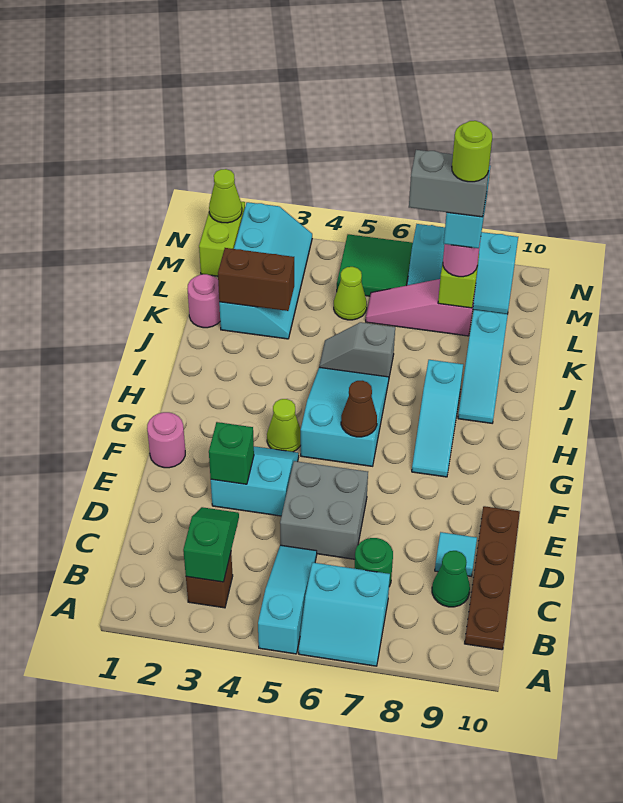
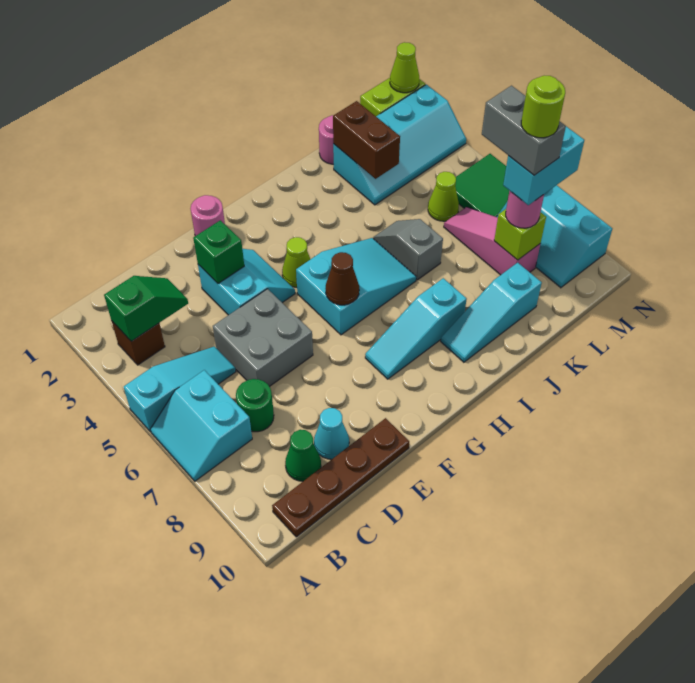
cyan 1x1 tile [435,532,477,576] -> cyan 1x1 cone [314,408,349,459]

